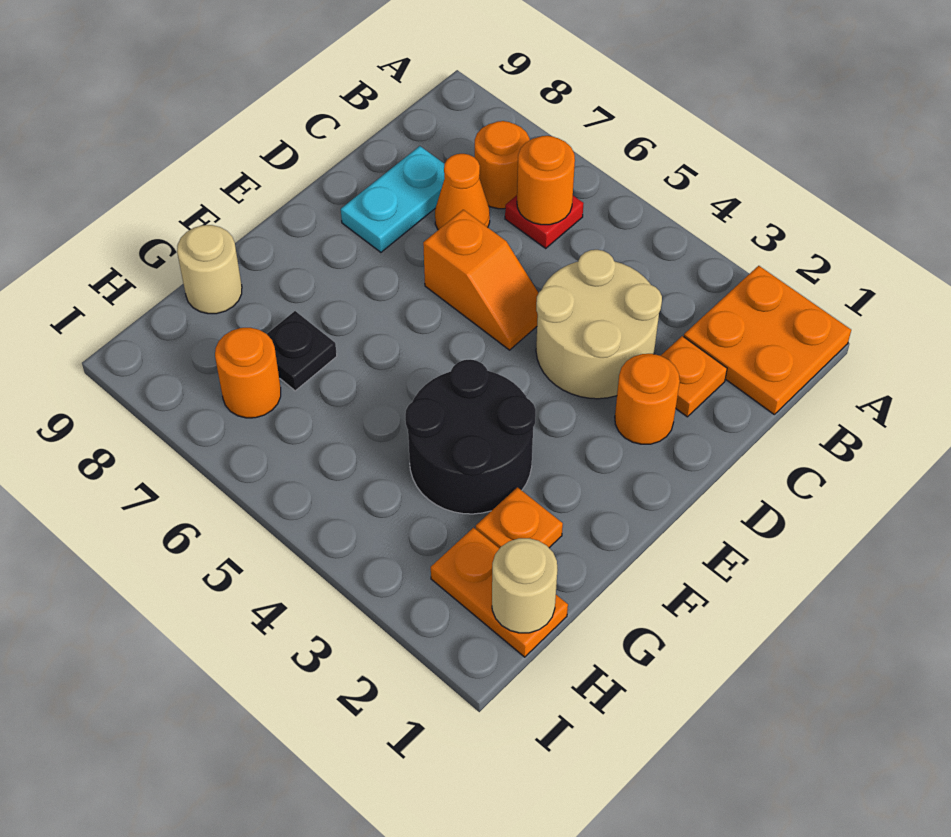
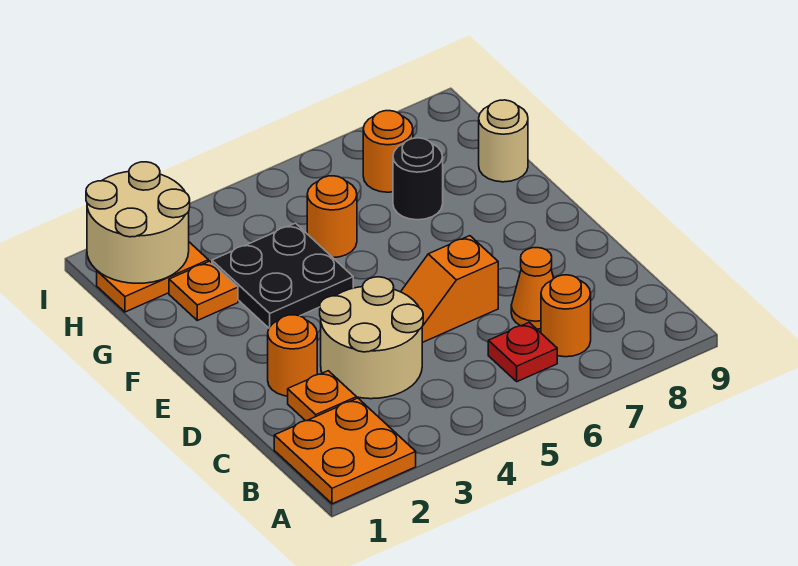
orange 1x1 round brick [517,136,575,225] -> orange 1x1 round brick moved to [307,176,357,257]
cyan 1x2 plate [341,146,445,252] -> none
black 2x2 round brick [405,359,536,514] -> black 2x2 plate [212,223,353,328]
black 1x1 plate [267,311,337,391] -> black 1x1 round brick [393,138,443,220]
tan 1x1 round brick [492,538,557,633] -> tan 2x2 round brick [86,162,190,283]

